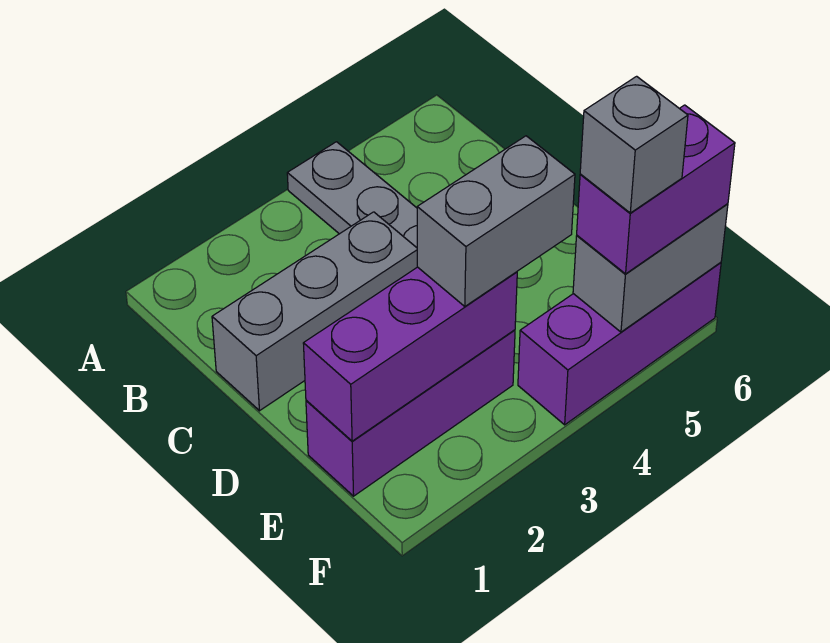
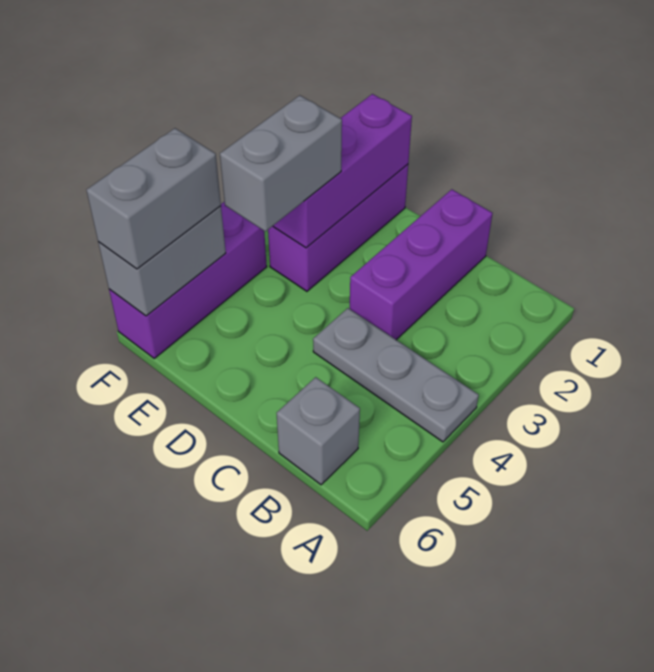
grey 1x3 brick [212,212,417,411] -> purple 1x3 brick [350,189,493,340]
purple 1x2 brick [577,105,735,274] -> grey 1x2 brick [87,128,221,269]
grey 1x1 brick [580,76,688,213] -> grey 1x1 brick moved to [277,377,360,485]

